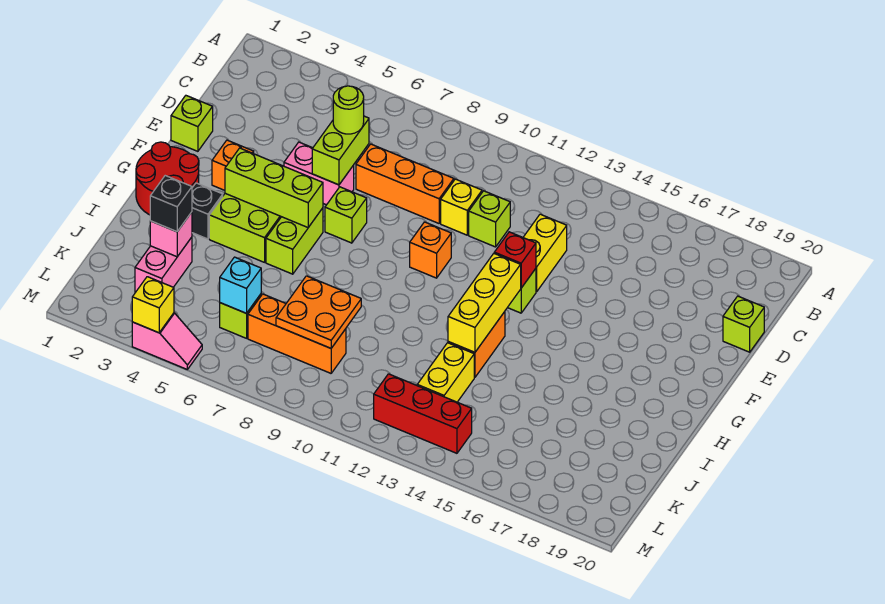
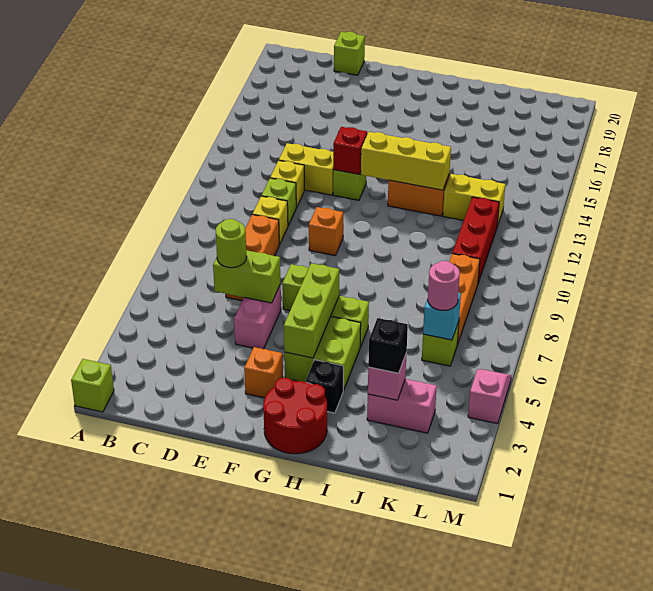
lime 1x1 brick [171,96,213,151] -> lime 1x1 brick moved to [71,359,114,412]
orange 2x2 plate [276,276,361,348] -> none
none -> pink 1x1 round brick [428,261,460,310]
red 1x3 brick [374,374,472,453] -> red 1x3 brick moved to [452,197,499,283]
yellow 1x1 brick [132,277,174,333] -> yellow 1x1 brick moved to [270,160,305,208]

